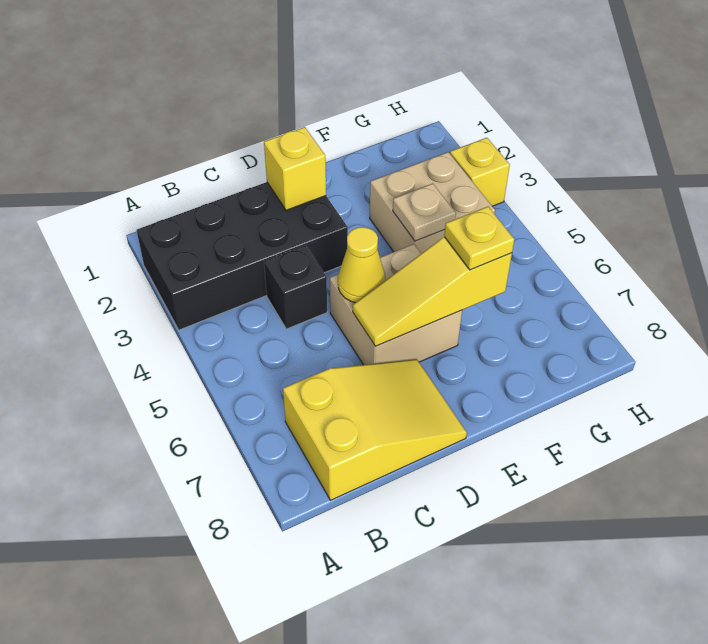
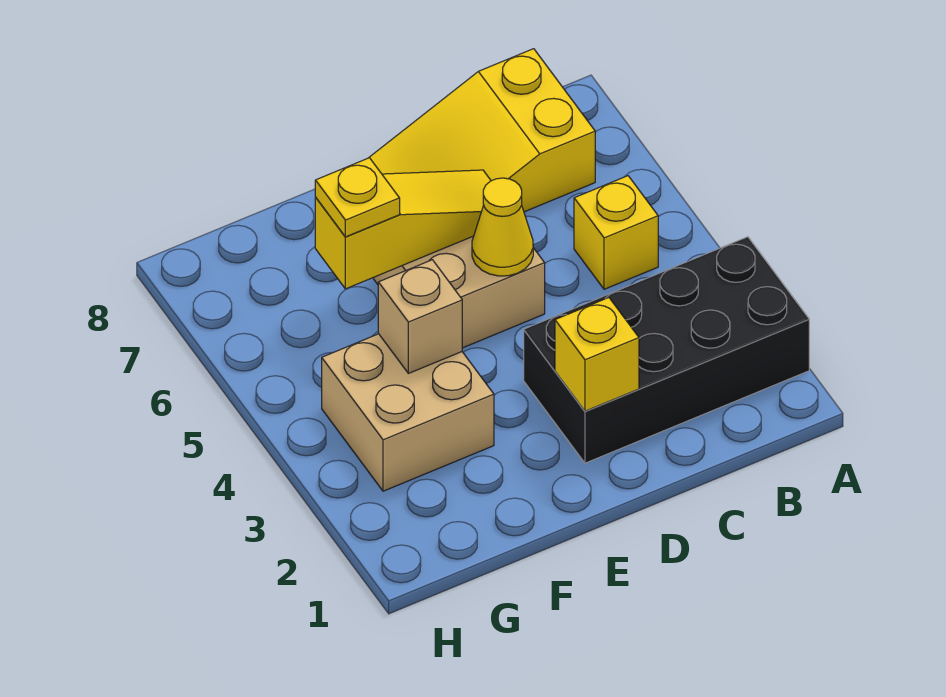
black 1x1 brick [264,245,327,329] -> none
tan 1x1 plate [393,183,456,241] -> tan 1x1 brick [378,260,462,373]
yellow 1x1 brick [450,138,510,206] -> yellow 1x1 brick moved to [574,176,658,289]

